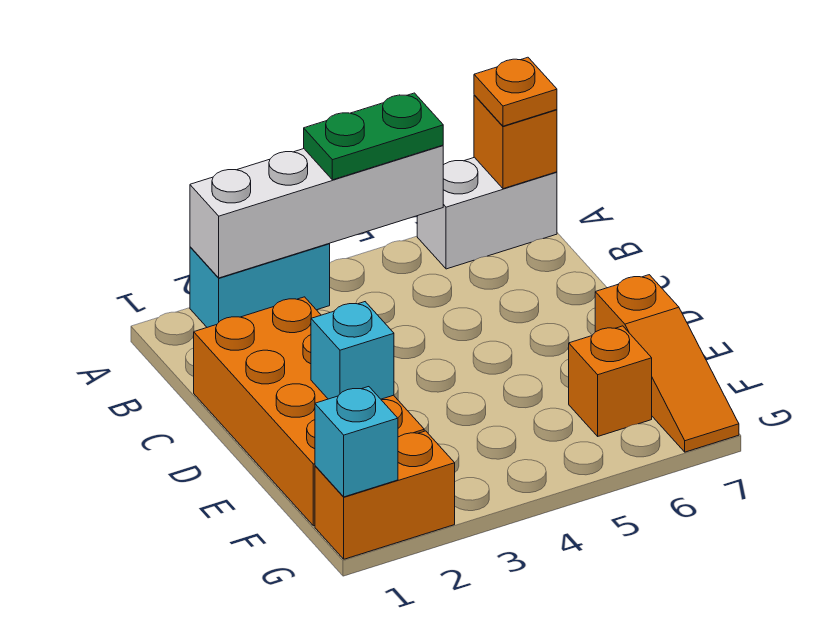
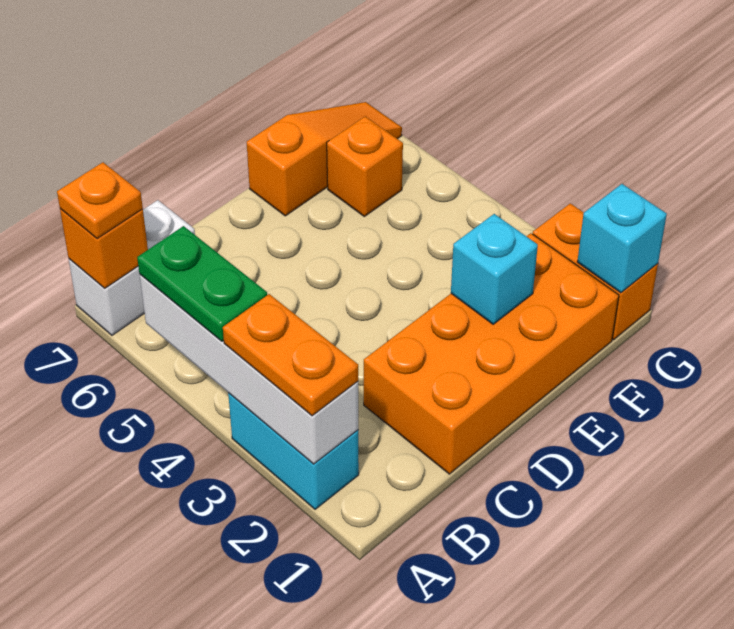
none -> orange 1x2 plate [223,294,358,416]
white 1x2 brick [417,157,557,269] -> white 1x2 brick turned to [69,200,195,335]

